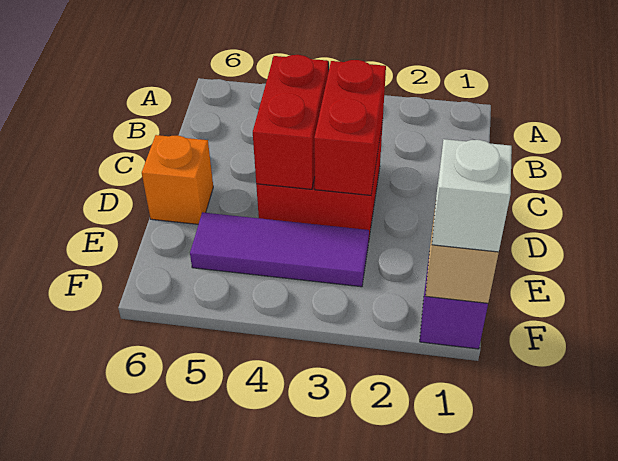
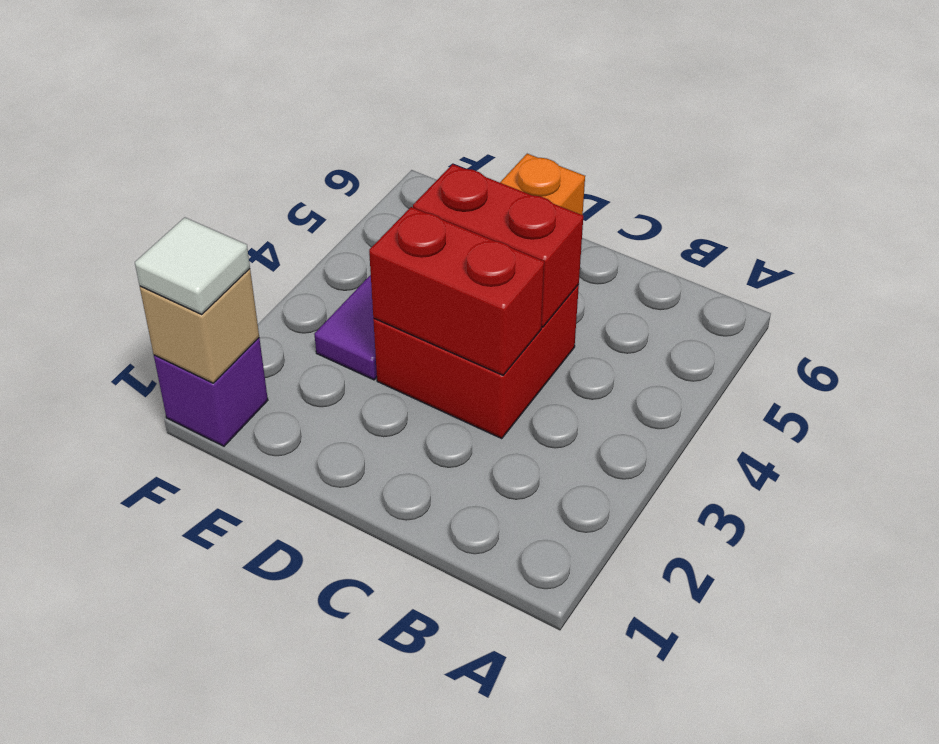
white 1x1 brick [432,139,512,252] -> white 1x1 tile [135,217,250,314]

